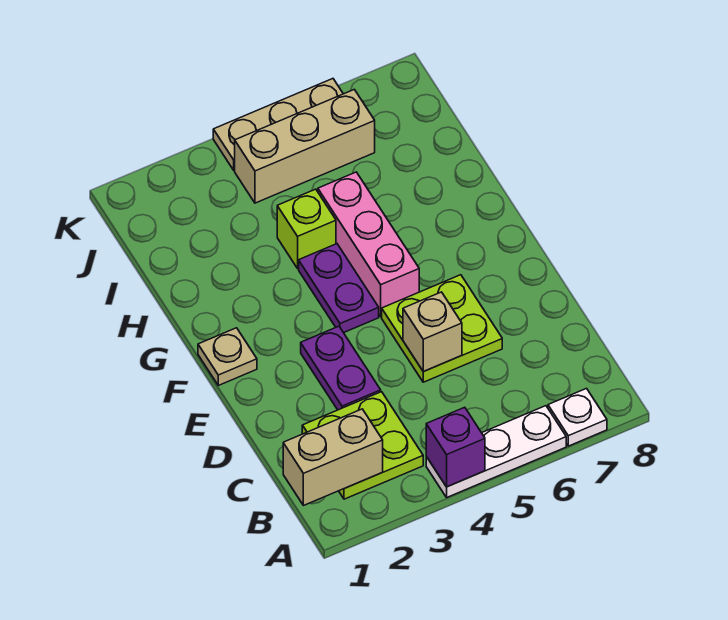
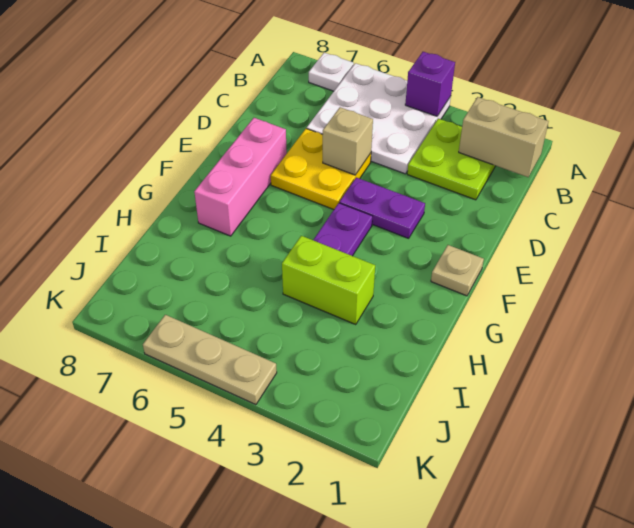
white 1x3 plate [426,406,566,497] -> white 3x3 plate [307,63,451,174]
purple 1x2 plate [301,326,381,410] -> purple 1x2 plate turned to [340,178,425,238]
lime 2x2 plate [382,275,502,382] -> yellow 2x2 plate [271,129,371,210]
pink 1x3 brick [318,172,419,317] -> pink 1x3 brick moved to [194,118,287,236]
lime 1x1 brick [277,189,336,268] -> lime 1x2 brick [282,236,375,324]
tan 1x3 brick [235,90,375,203] -> none

